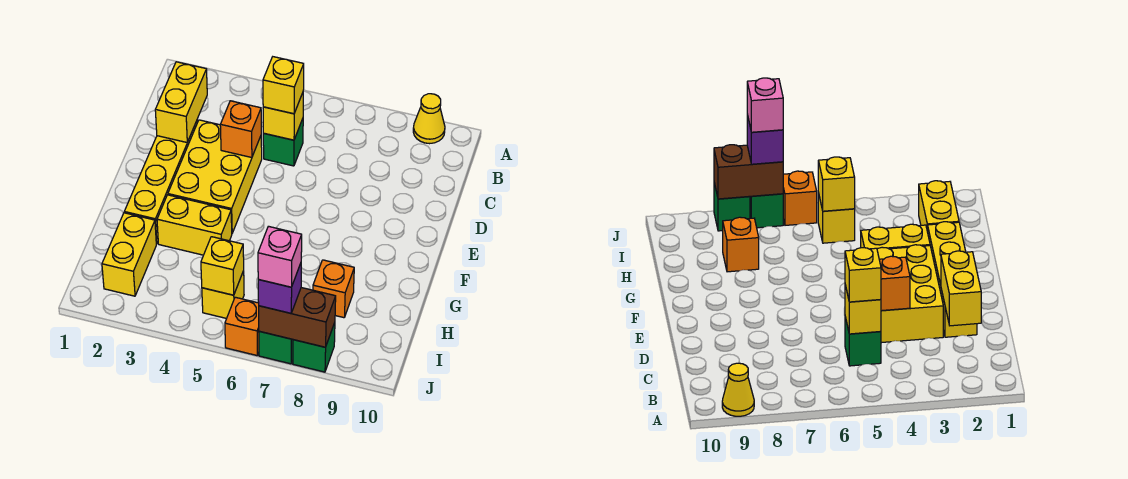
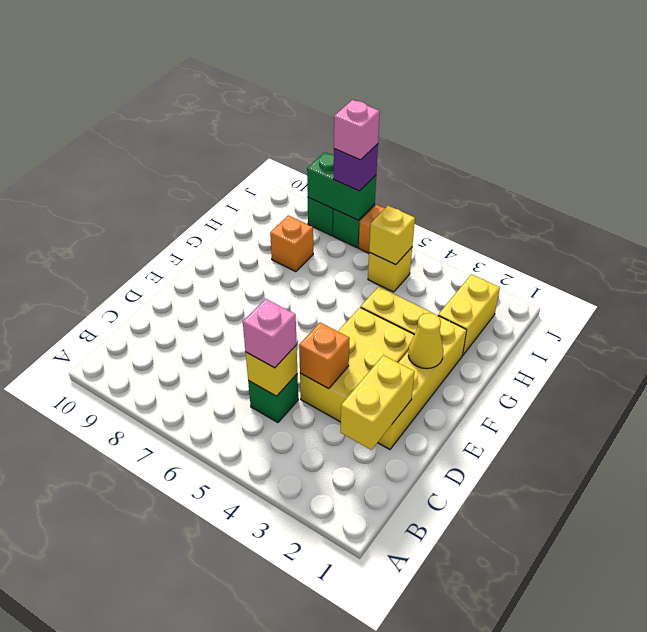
yellow 1x1 cone [413,94,445,144] -> yellow 1x1 cone moved to [408,313,443,369]
yellow 1x1 brick [263,57,304,114] -> pink 1x1 brick [243,299,297,368]
brown 1x2 brick [259,288,336,347] -> green 1x2 brick [307,152,376,220]

